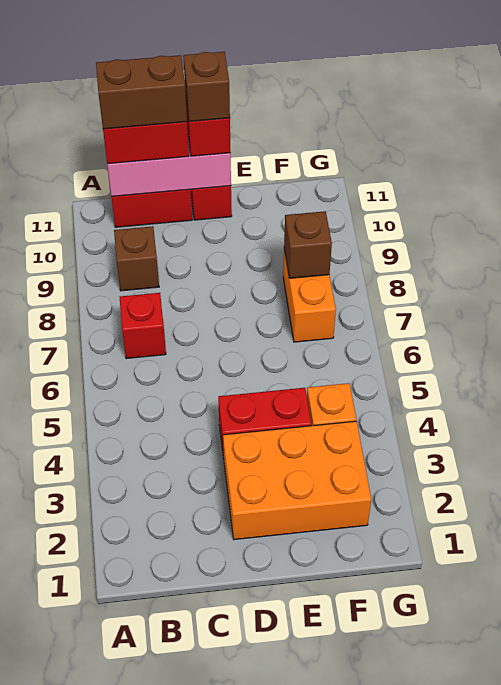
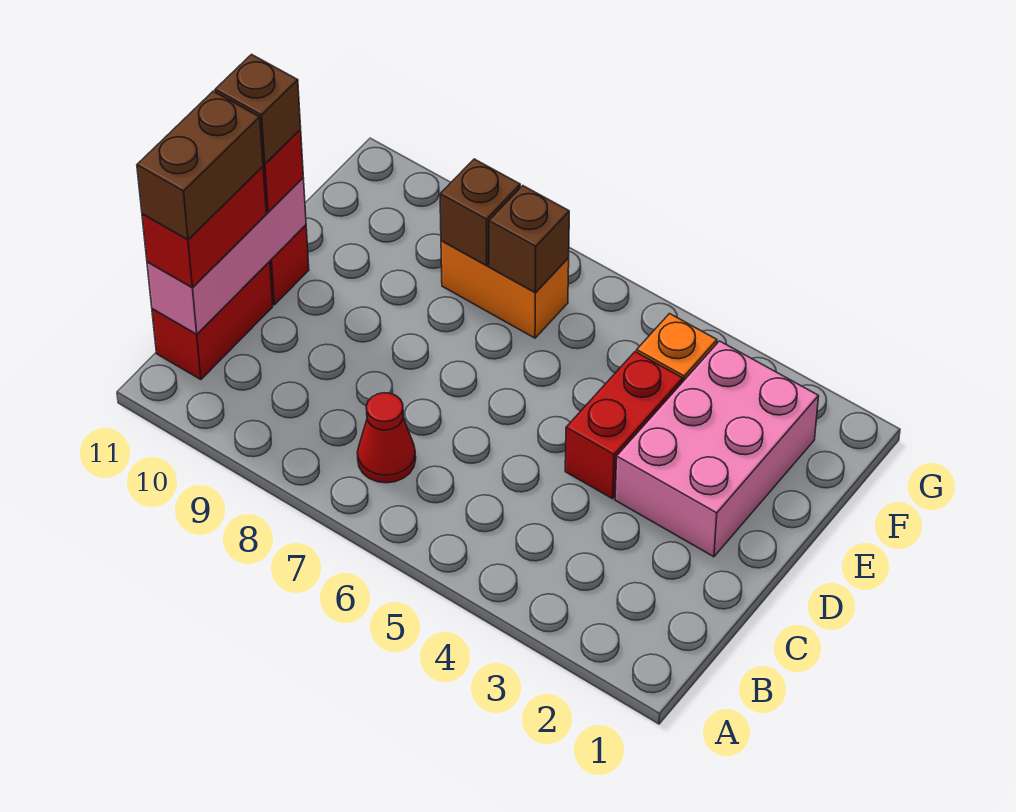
red 1x1 brick [120,293,166,359] -> red 1x1 cone [357,393,416,483]
brown 1x1 brick [114,226,159,291] -> brown 1x1 brick moved to [489,186,569,293]
orange 2x3 brick [223,421,371,540] -> pink 2x3 brick [615,341,819,557]

